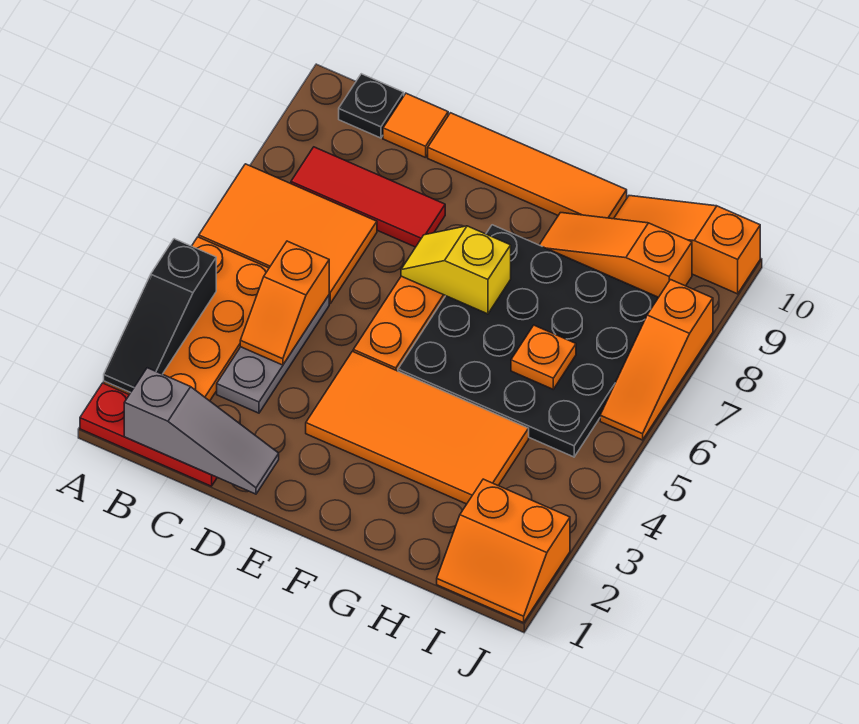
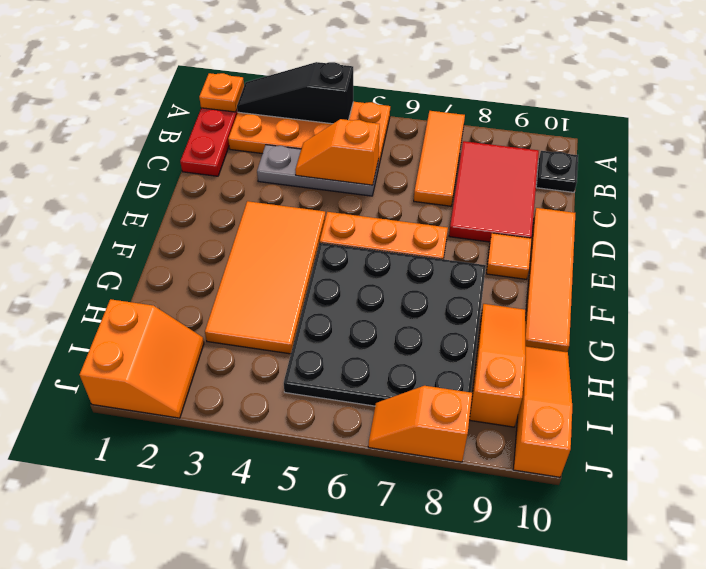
orange 2x3 tile [199,164,377,303] -> orange 1x3 tile [414,111,465,206]
grey 1x3 slope [124,368,279,494] -> none
red 1x3 tile [291,147,445,247] -> red 2x3 tile [449,141,539,242]
orange 1x1 tile [383,93,448,158] -> orange 1x1 tile moved to [486,233,532,279]
yellow 1x2 slope [401,226,511,314] -> none
orange 1x1 plate [511,325,576,389] -> orange 1x1 plate moved to [199,73,244,112]
orange 2x2 slope [437,479,570,623] -> orange 2x2 slope turned to [80,299,204,418]
orange 1x3 slope [600,280,713,440] -> orange 1x2 slope [368,386,472,462]

